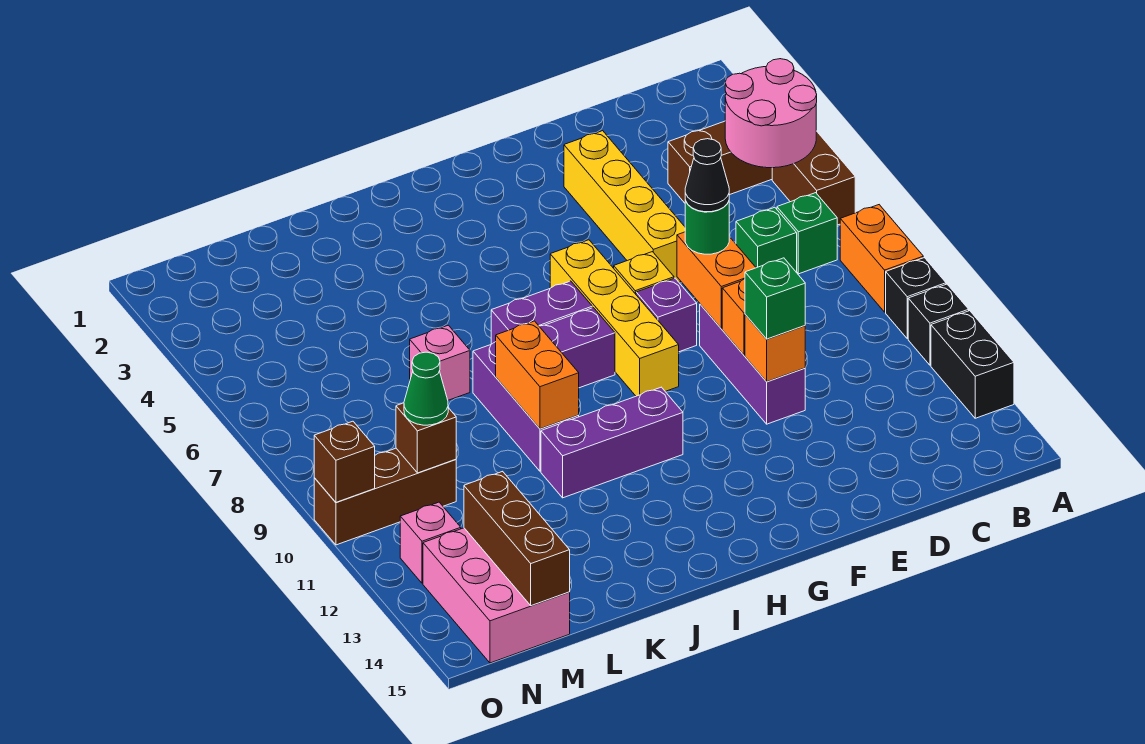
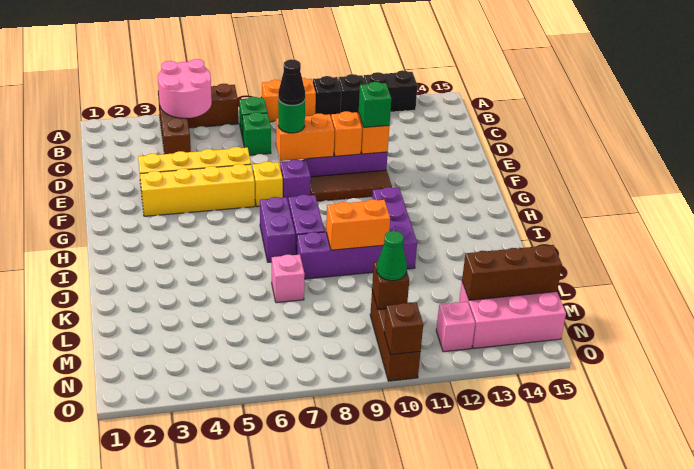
none -> brown 1x3 tile [310,170,392,201]
yellow 1x4 brick [550,240,679,396] -> yellow 1x4 brick moved to [140,164,255,216]

